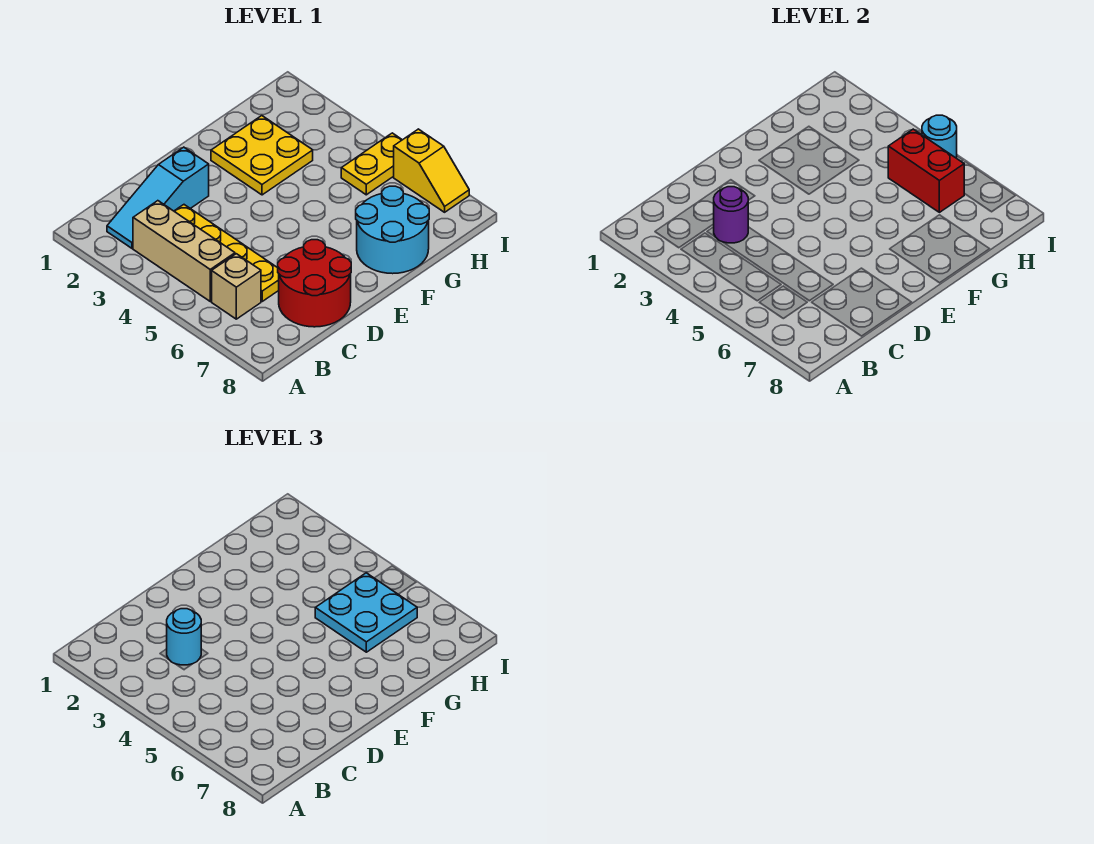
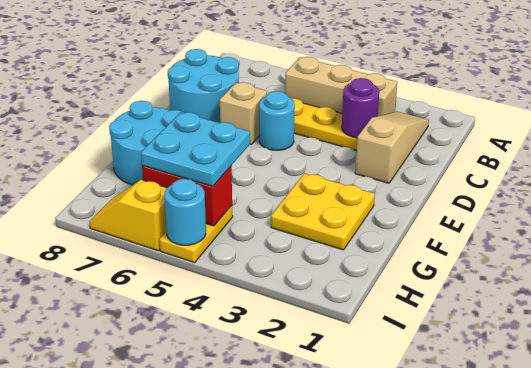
cyan 1x3 slope [107,147,209,248] -> tan 1x3 slope [355,112,429,183]
tan 1x1 brick [212,254,261,319] -> tan 1x1 brick moved to [220,82,267,145]
cyan 1x1 round brick [167,609,201,665] -> cyan 1x1 round brick moved to [259,91,295,150]
red 2x2 round brick [278,240,351,327] -> cyan 2x2 round brick [168,49,239,123]

